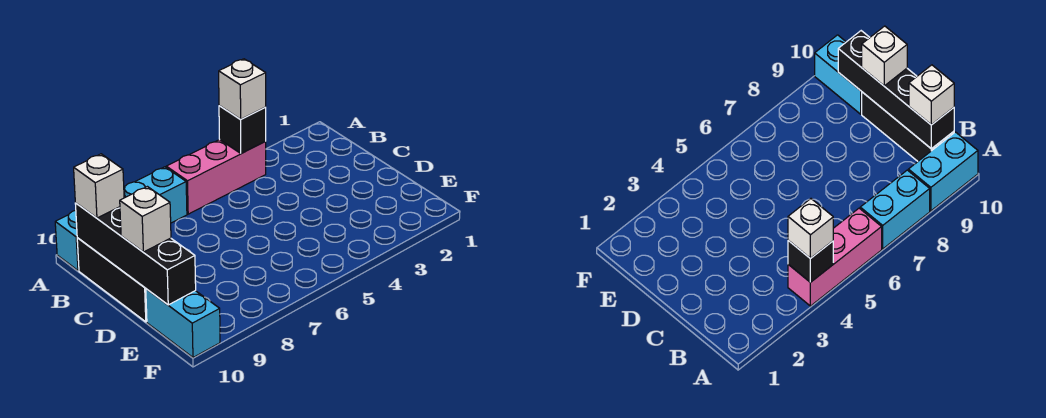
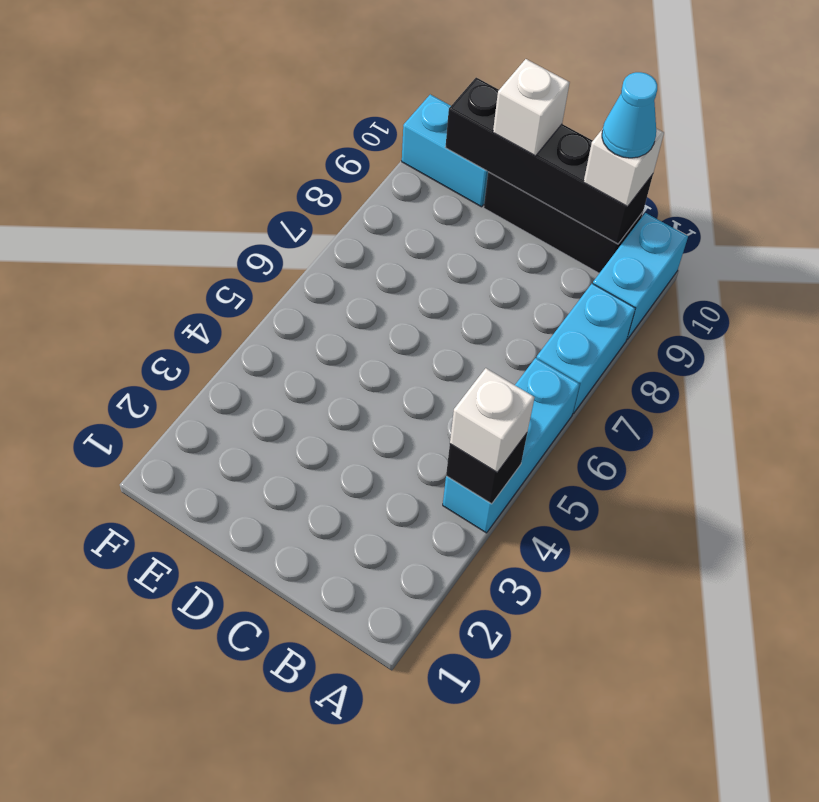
pink 1x3 brick [166,140,266,214] -> cyan 1x3 brick [443,358,580,533]
none -> cyan 1x1 cone [602,72,657,158]

